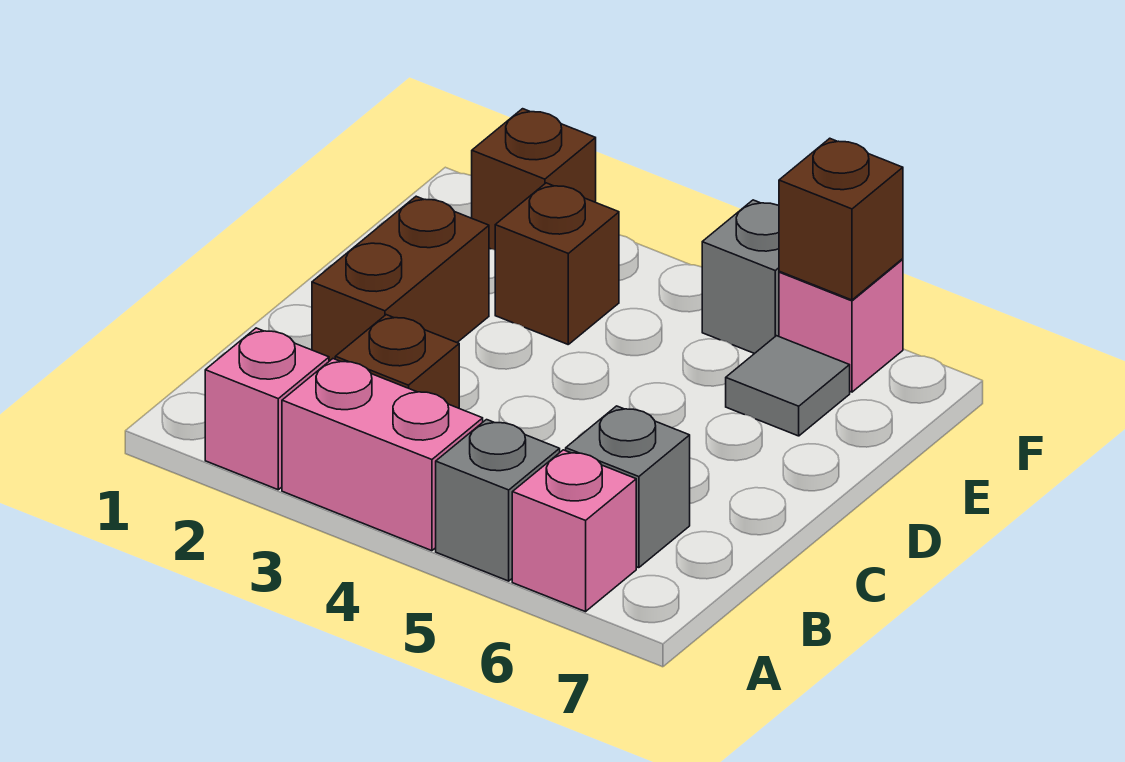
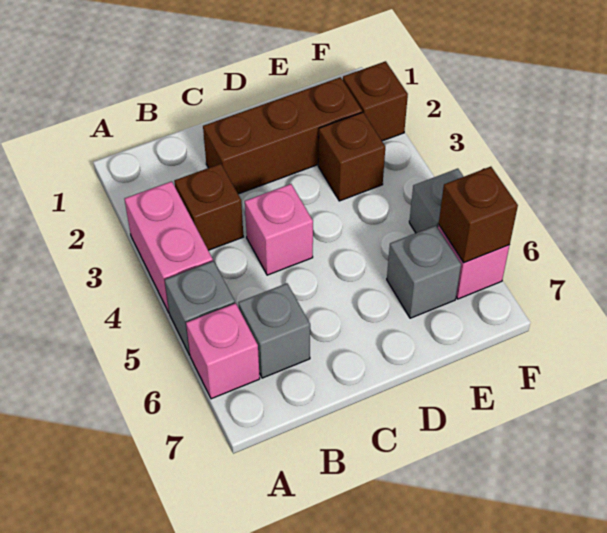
pink 1x1 brick [205,328,329,490] -> pink 1x1 brick moved to [245,184,313,275]
brown 1x2 brick [312,196,489,361] -> brown 1x3 brick [203,77,362,194]
grey 1x1 tile [726,336,850,436] -> grey 1x1 brick [387,226,461,318]

